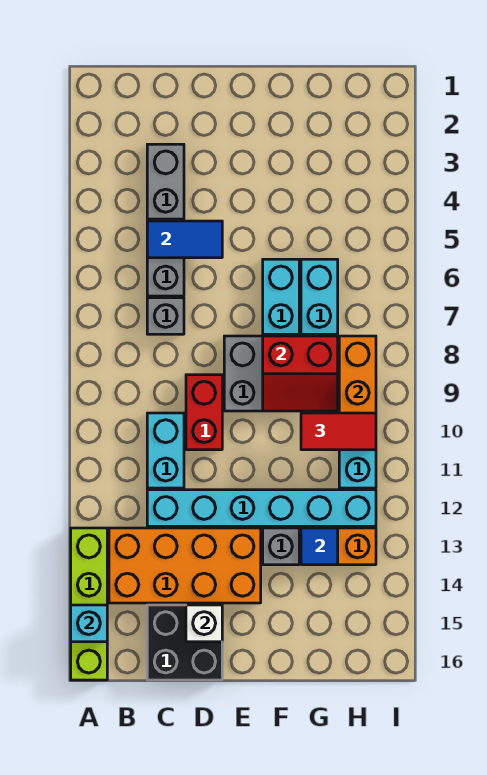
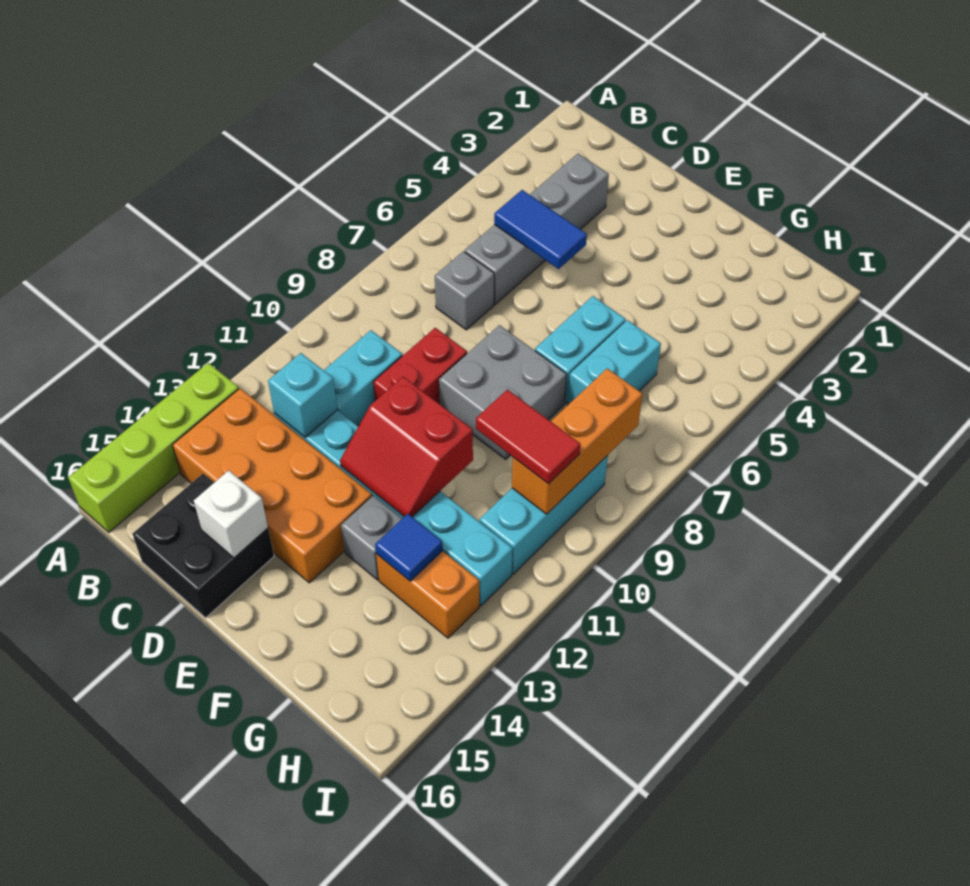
cyan 1x1 brick [71,605,107,642] -> cyan 1x1 brick moved to [268,353,337,437]
red 2x2 slope [263,336,338,411] -> red 2x2 slope moved to [340,377,473,517]

